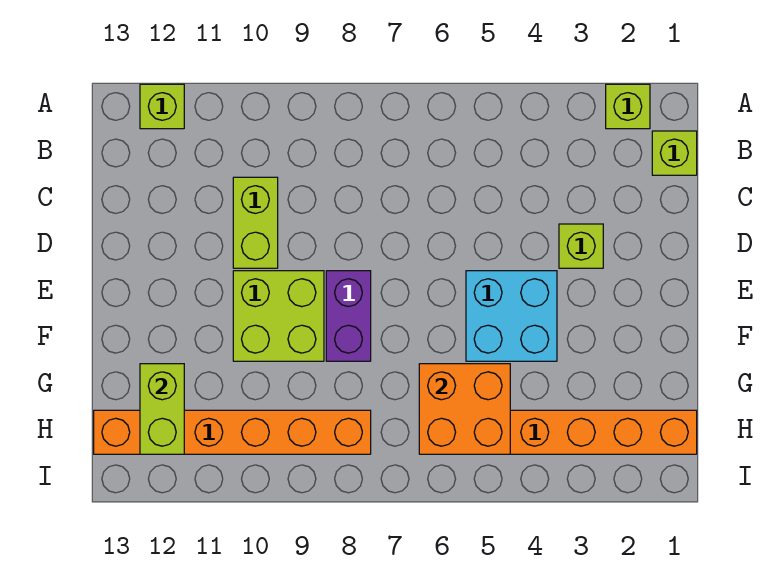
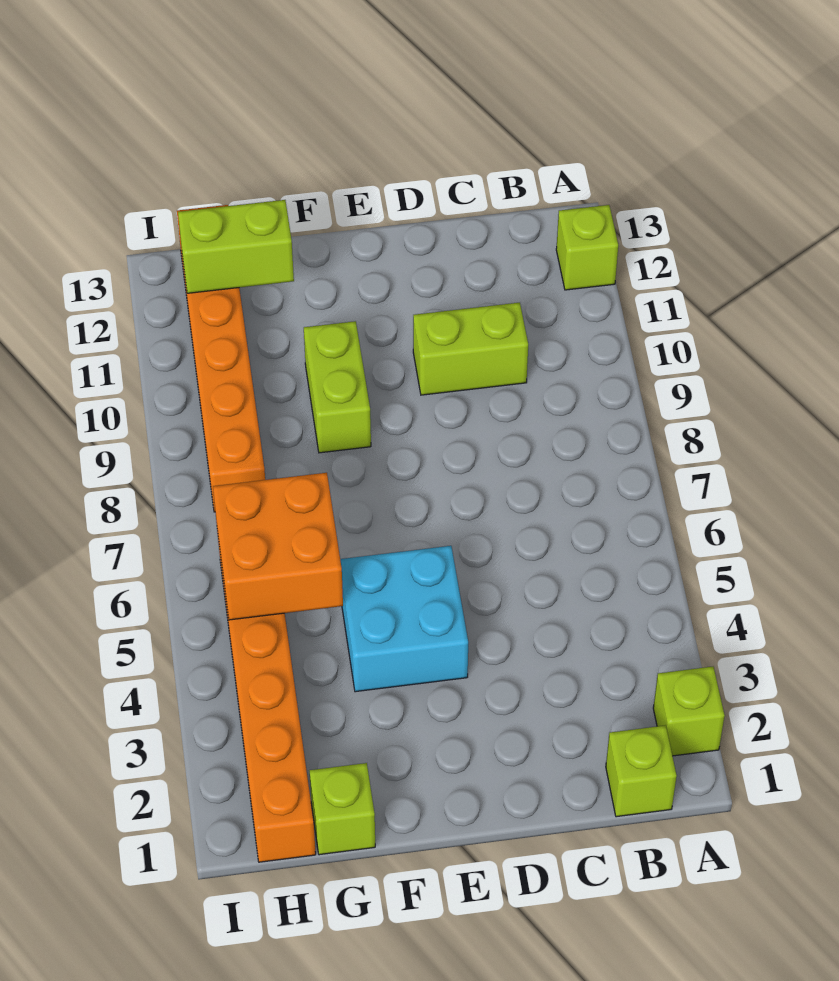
lime 1x1 brick [559,224,603,268] -> lime 1x1 brick moved to [309,763,375,855]
purple 1x2 brick [326,271,371,361] -> none
lime 2x2 brick [233,271,324,361] -> lime 1x2 brick [304,321,371,453]

